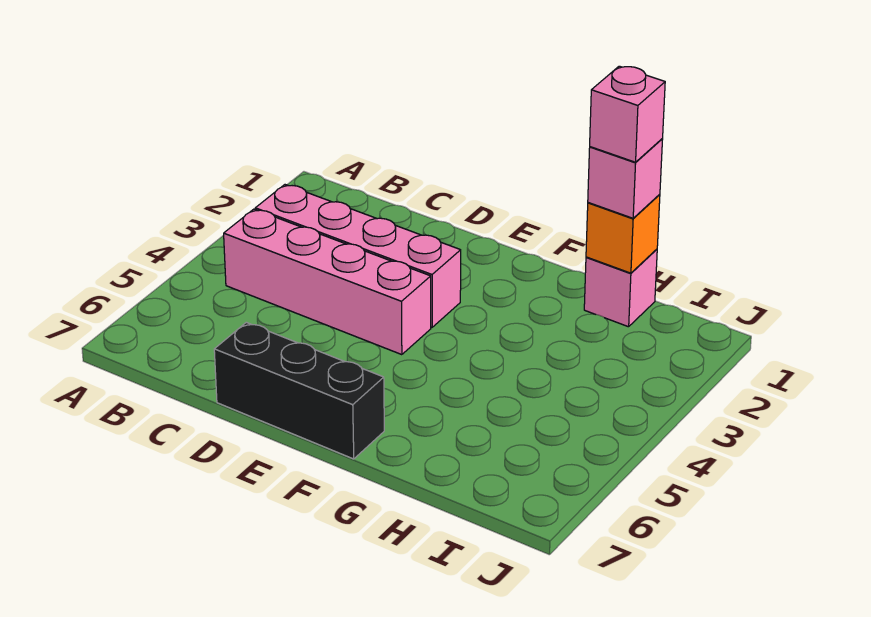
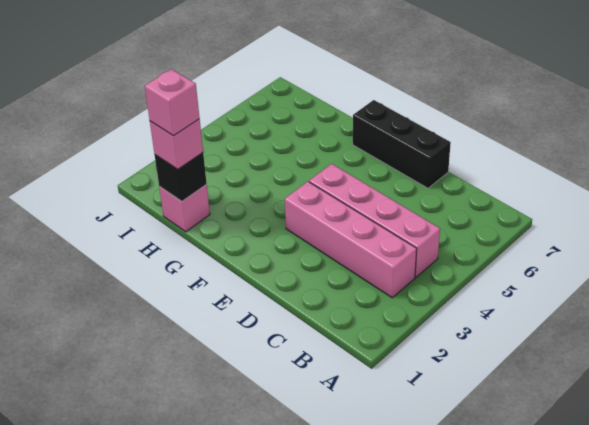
orange 1x1 brick [586,194,660,273] -> black 1x1 brick [155,153,207,201]

